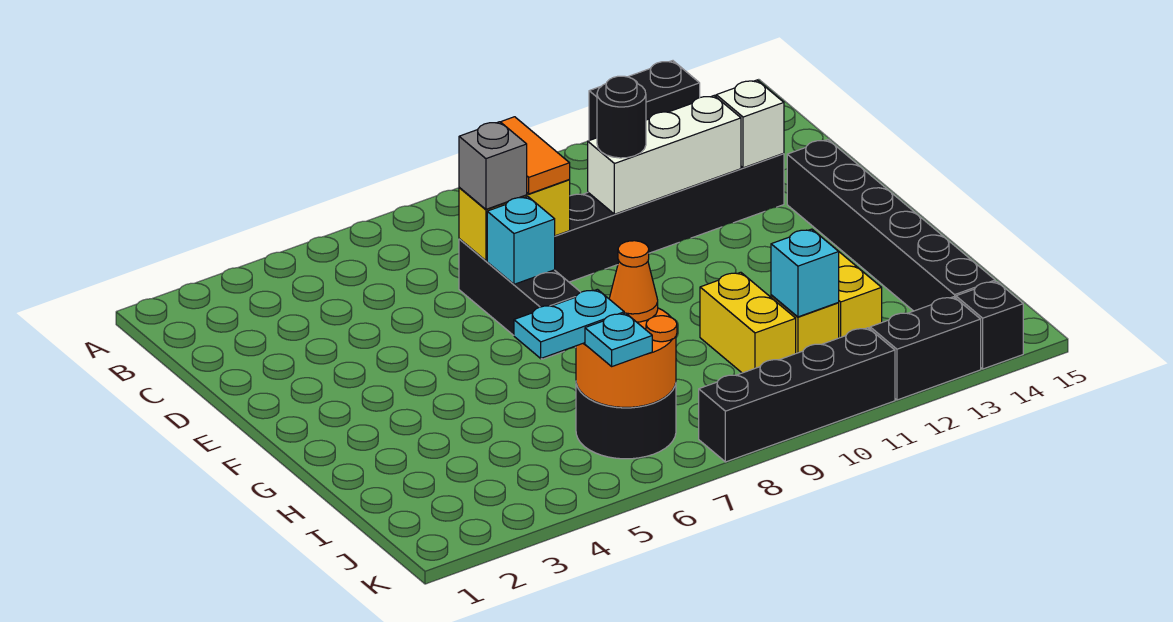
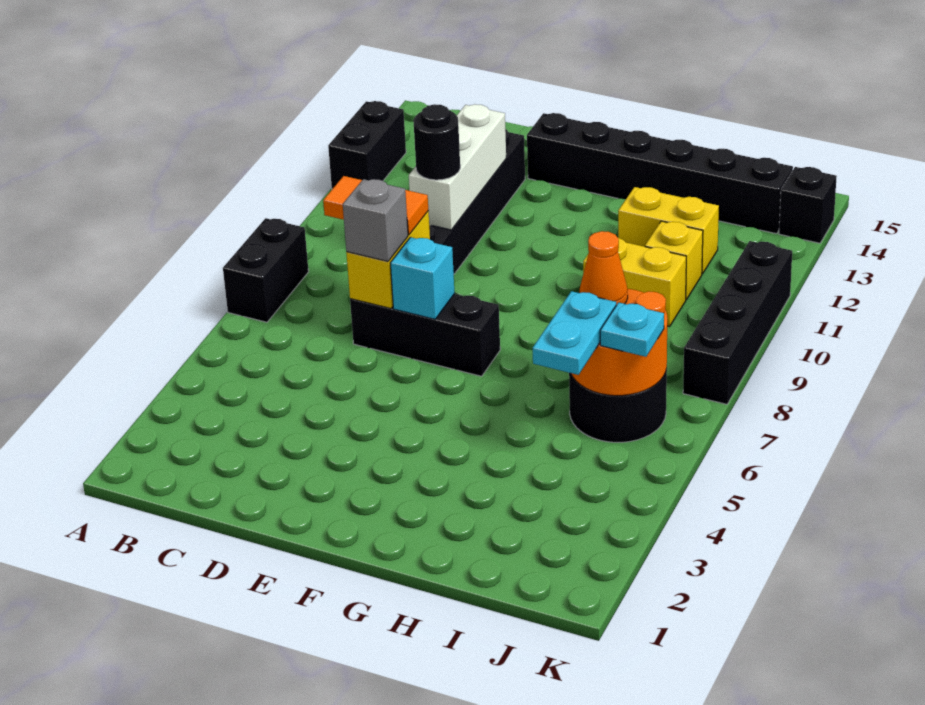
white 1x1 brick [716,80,784,168] -> none
cyan 1x1 brick [771,229,839,317] -> none
black 1x2 brick [870,297,981,400] -> black 1x2 brick moved to [223,218,309,322]

